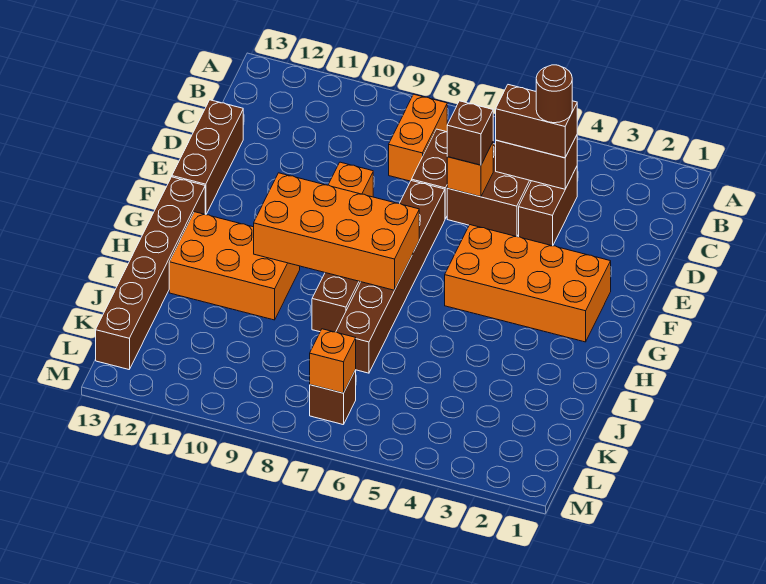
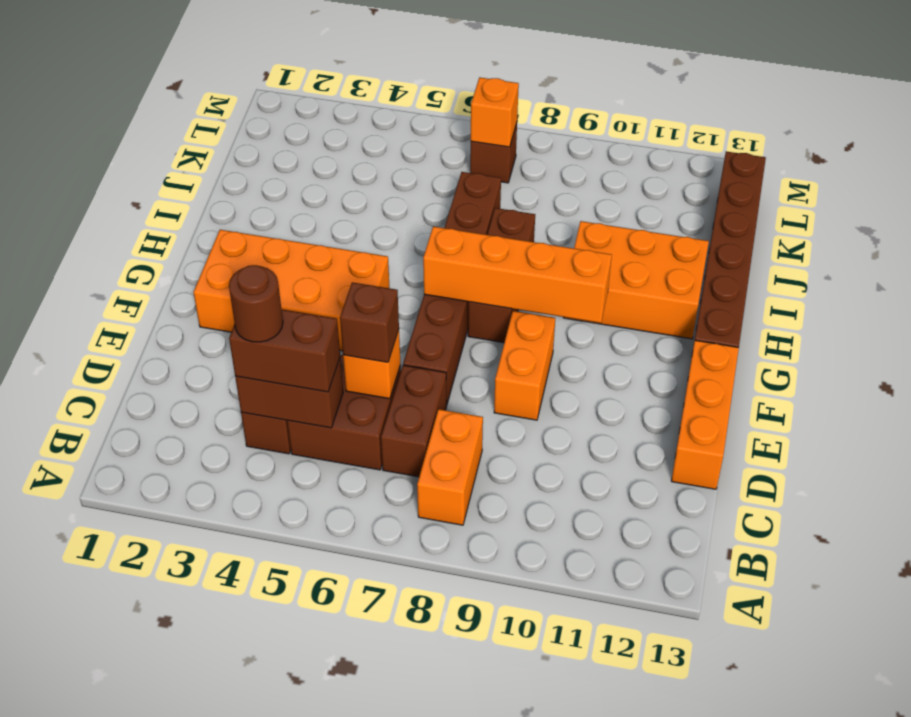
brown 1x3 brick [172,100,243,215] -> orange 1x3 brick [671,340,739,489]
orange 2x4 brick [254,173,419,290] -> orange 1x4 brick [423,227,612,323]

